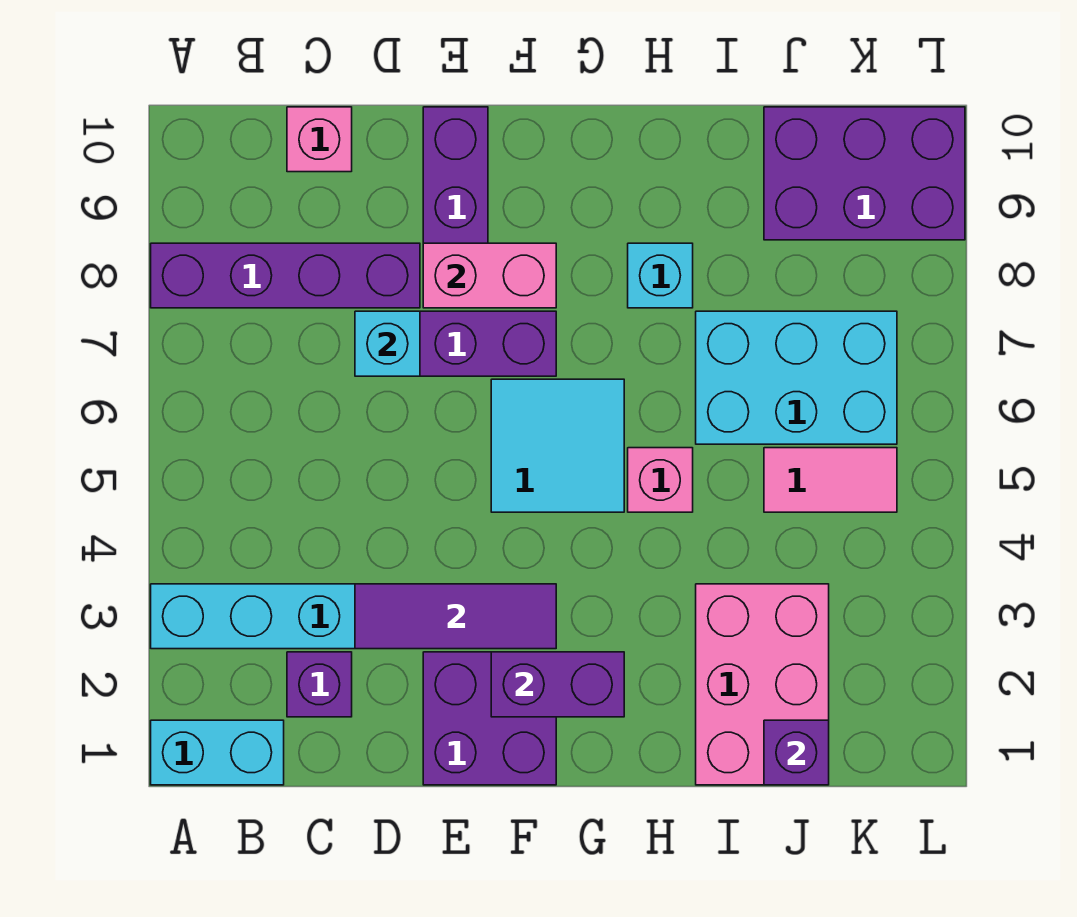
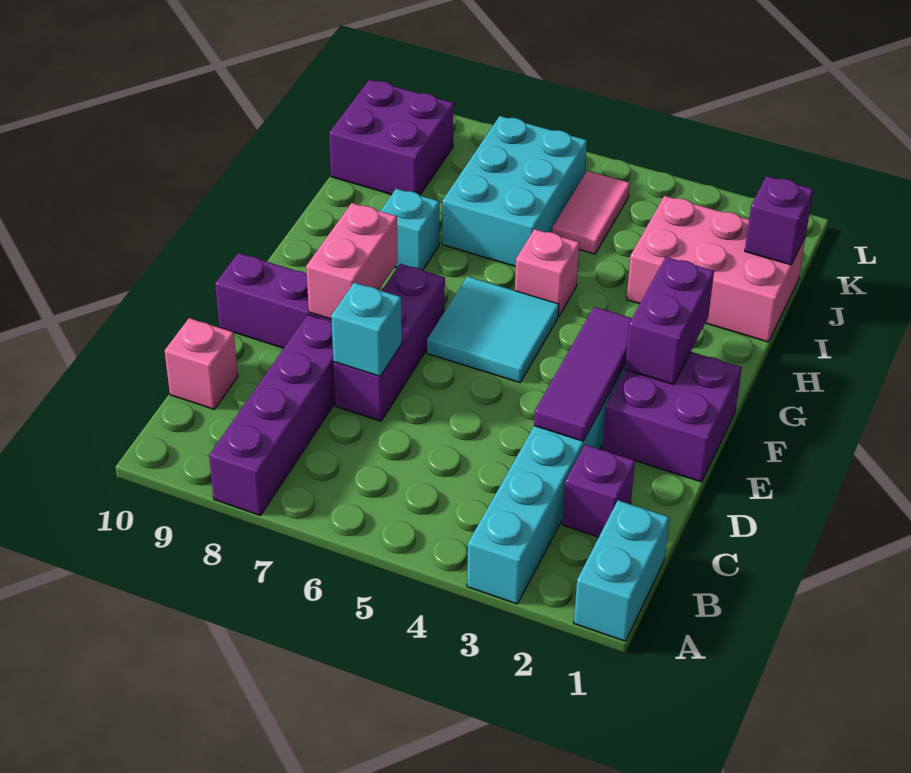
purple 2x3 brick [764,107,965,240] -> purple 2x2 brick [329,80,454,195]

